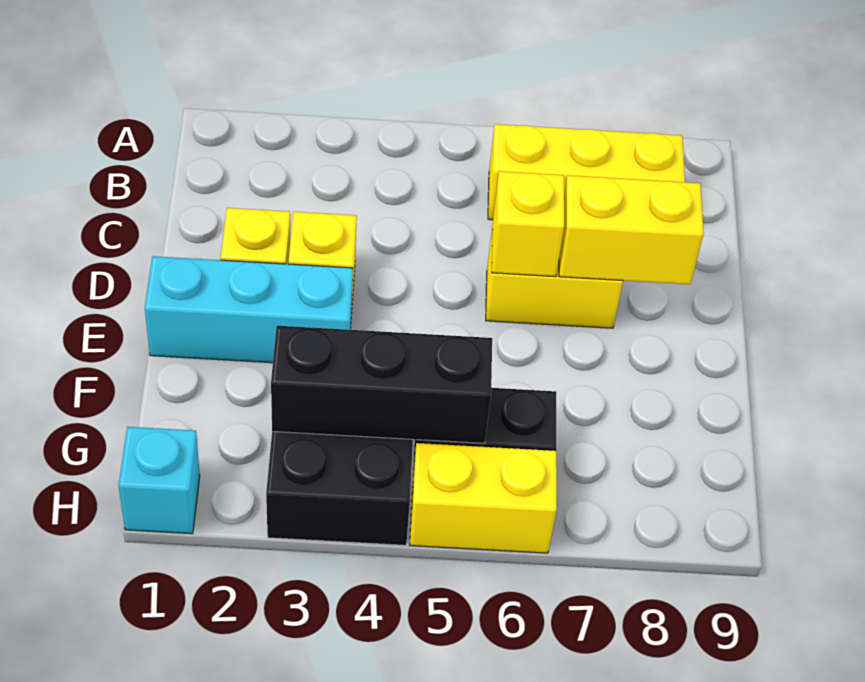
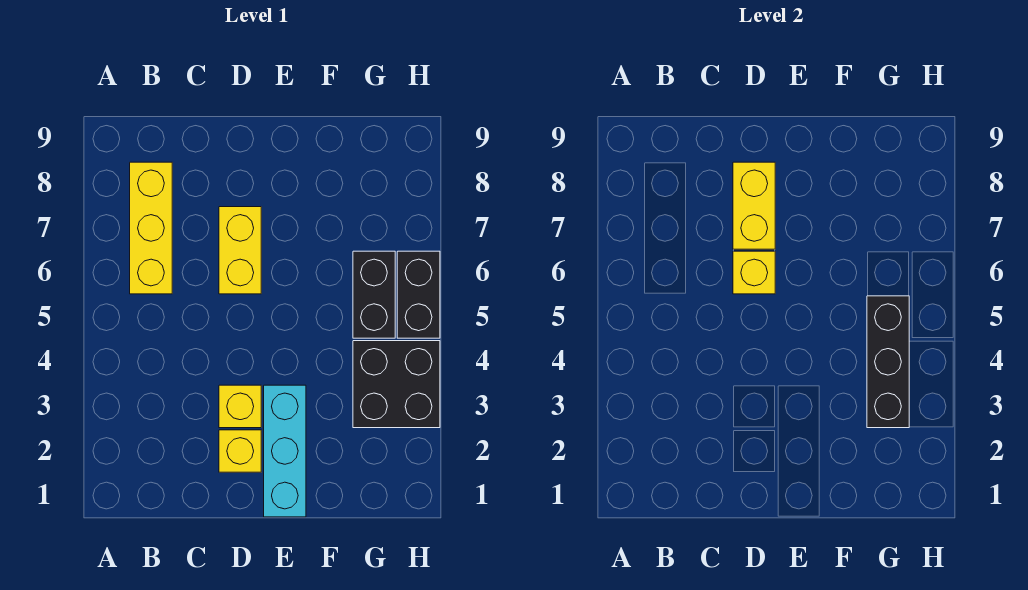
cyan 1x1 brick [119,427,200,534] -> none
yellow 1x2 brick [410,443,557,553] -> black 1x2 brick [397,251,440,338]

